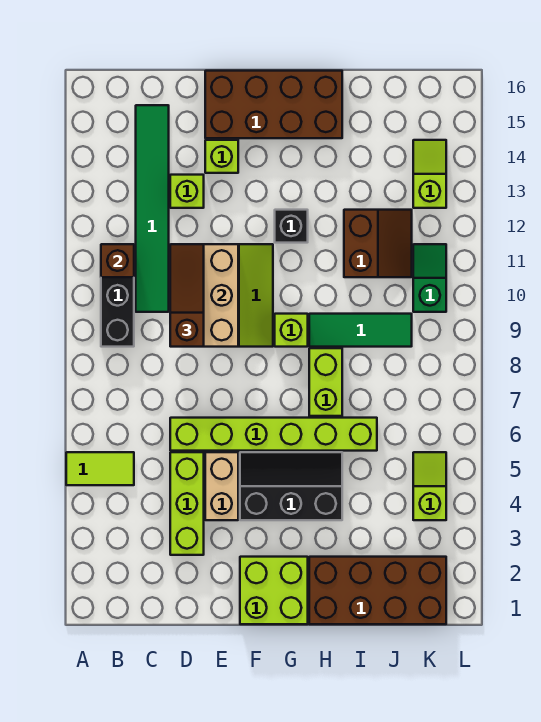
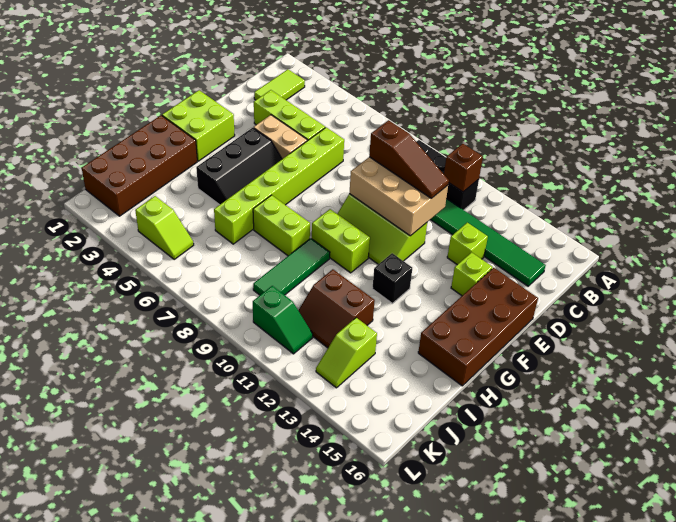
lime 1x2 tile [66,452,134,485] -> lime 1x2 tile moved to [254,69,305,100]
lime 1x1 brick [275,314,308,347] -> lime 1x2 brick [312,209,370,273]
lime 1x2 slope [413,140,446,208] -> lime 1x2 slope turned to [316,318,377,388]

